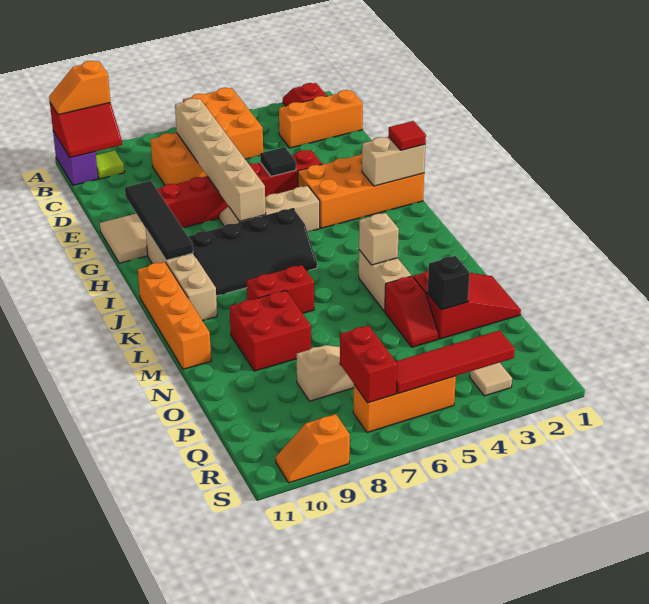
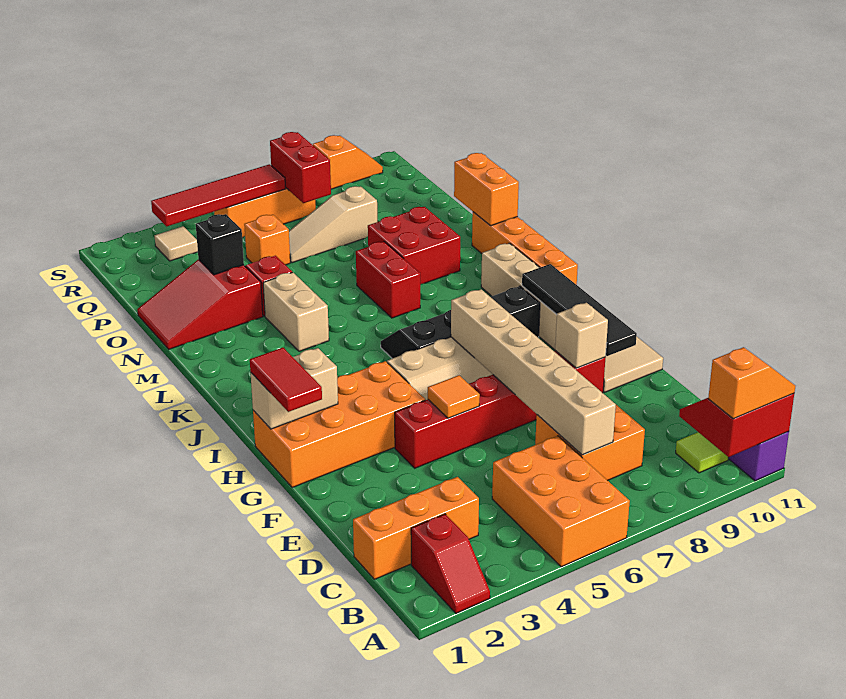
black 1x1 tile [260,147,296,177] -> orange 1x1 tile [428,375,480,418]
red 1x1 tile [389,121,426,150] -> red 1x2 tile [250,348,322,412]
tan 1x1 brick [359,213,399,265] -> tan 1x1 brick moved to [555,303,608,368]
red 1x2 brick [247,265,314,313] -> red 1x2 brick turned to [356,242,420,318]
none -> orange 1x2 brick [454,153,519,226]
none -> orange 1x1 brick [244,215,290,265]

